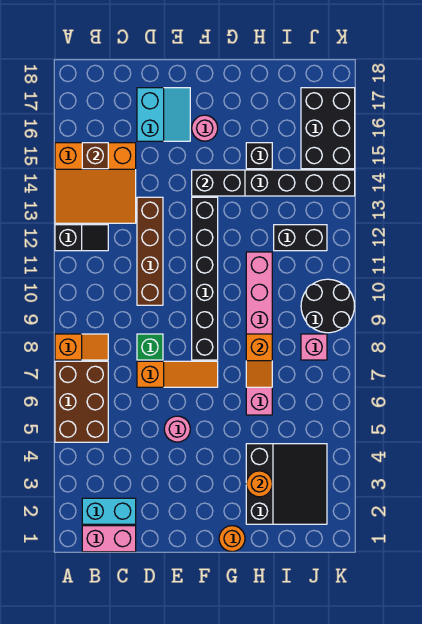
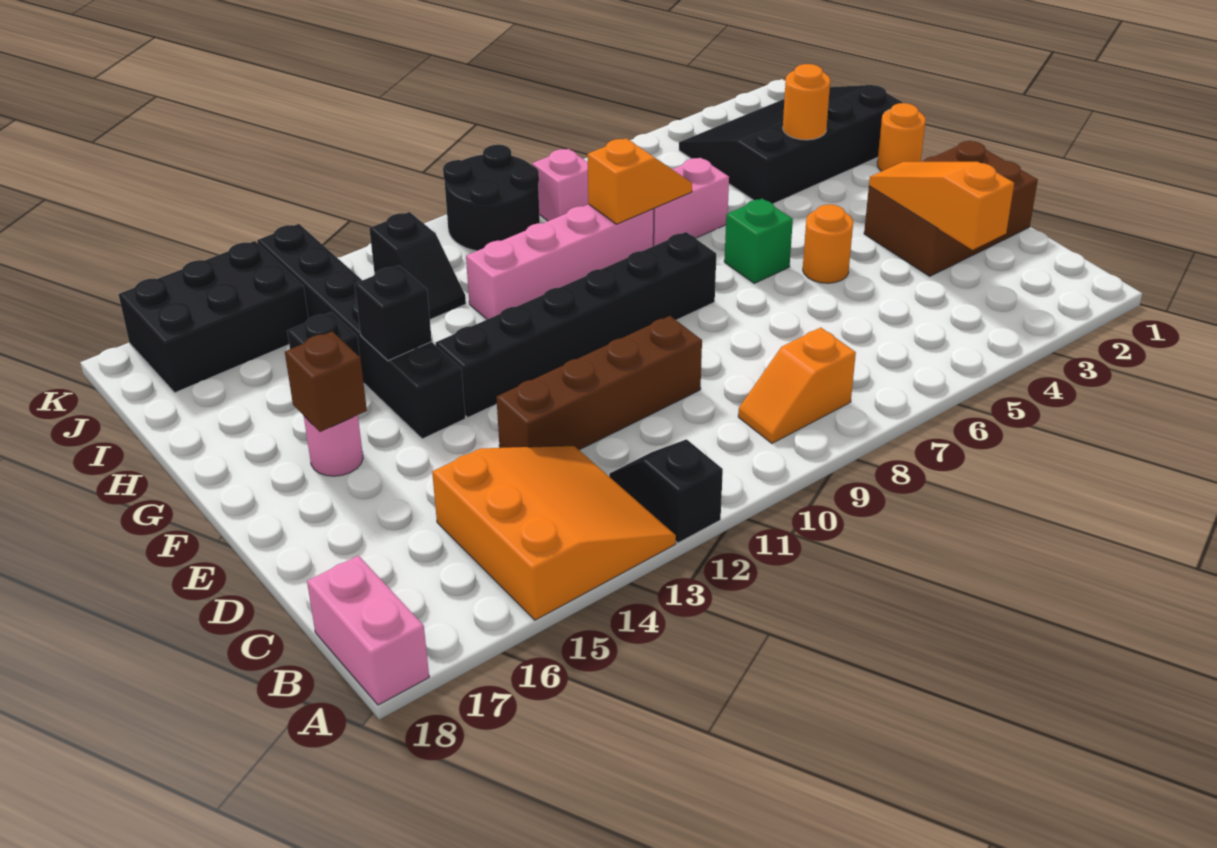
brown 2x3 brick [55,361,108,442] -> brown 2x3 brick moved to [864,141,1038,276]
orange 1x2 slope [55,334,108,360] -> orange 1x2 slope turned to [738,328,856,443]
pink 1x2 brick [82,526,136,552] -> pink 1x2 brick moved to [307,556,429,705]
cyan 1x2 brick [82,498,136,524] -> none
brown 1x1 brick [82,143,108,169] -> brown 1x1 brick moved to [285,331,367,432]
orange 1x3 slope [137,361,218,387] -> orange 1x3 slope moved to [869,162,1014,250]
green 1x1 brick [137,334,163,360] -> green 1x1 brick moved to [724,199,793,283]
cyan 2x2 slope [137,88,190,141] -> none
pink 1x1 round brick [164,416,190,442] -> orange 1x1 round brick [803,204,853,283]
black 1x2 brick [192,170,245,196] -> black 1x1 brick [355,266,432,361]
black 3x3 slope [246,444,327,524] -> black 3x4 slope [679,85,903,204]
black 1x2 brick [274,225,327,251] -> black 1x2 slope [369,212,466,320]

